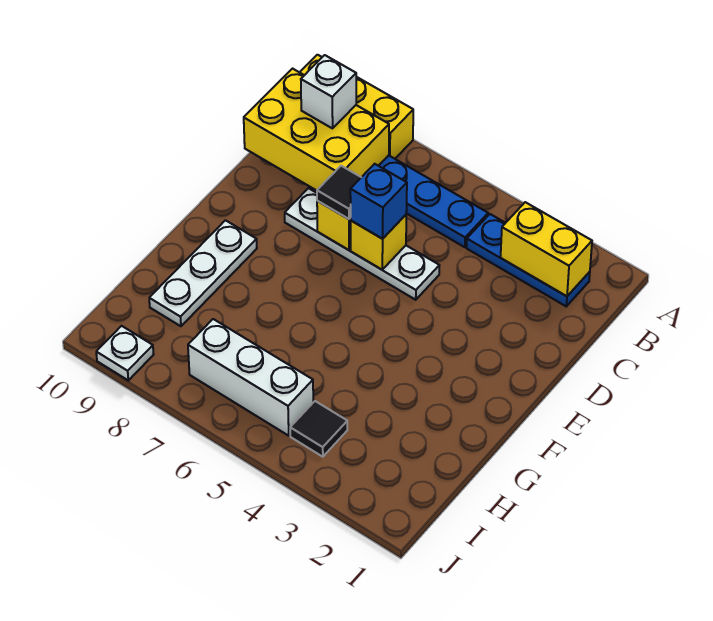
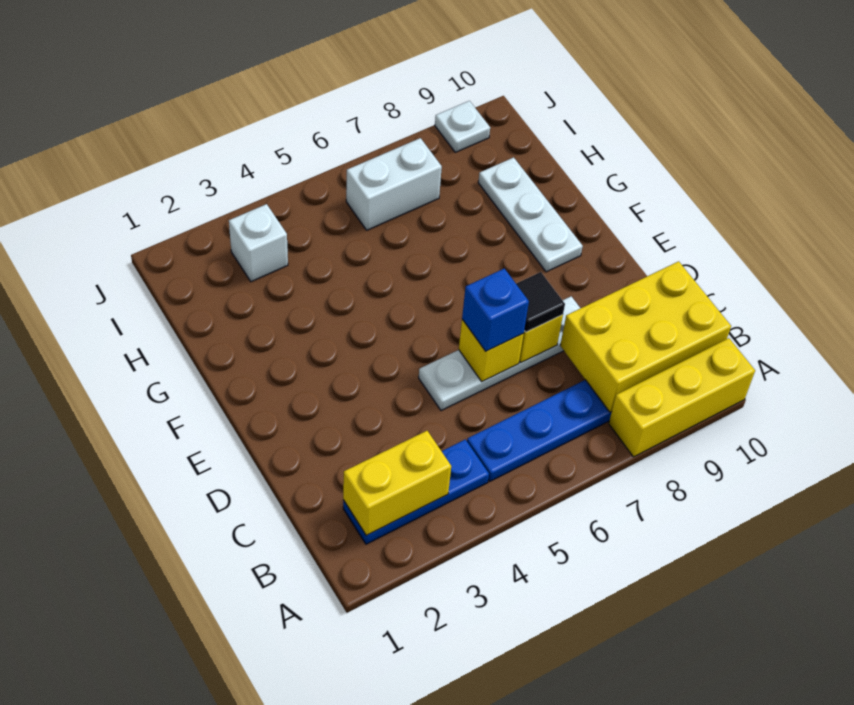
white 1x1 brick [301,55,356,128] -> white 1x1 brick moved to [229,204,288,282]
black 1x1 tile [290,401,347,457] -> none
white 1x3 brick [188,319,313,436] -> white 1x2 brick [346,138,442,230]

